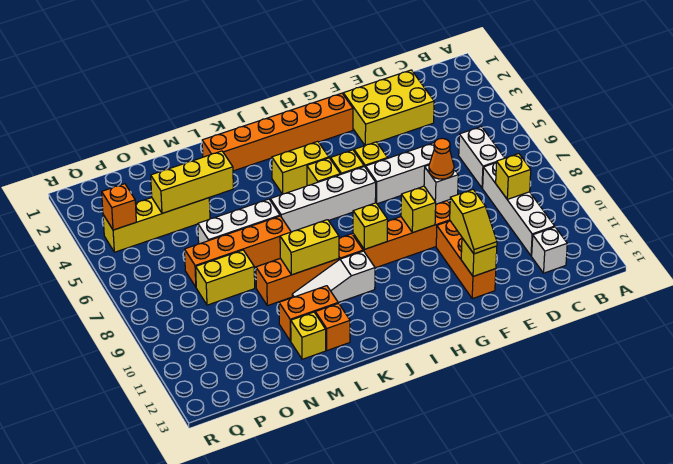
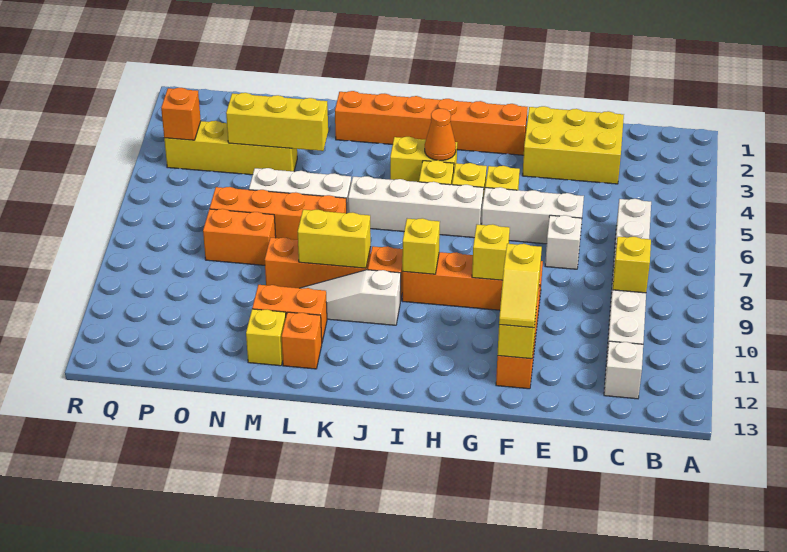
orange 1x1 cone [429,138,454,179] -> orange 1x1 cone moved to [425,109,456,161]
yellow 1x2 brick [196,250,255,305] -> orange 1x2 brick [203,209,276,265]

